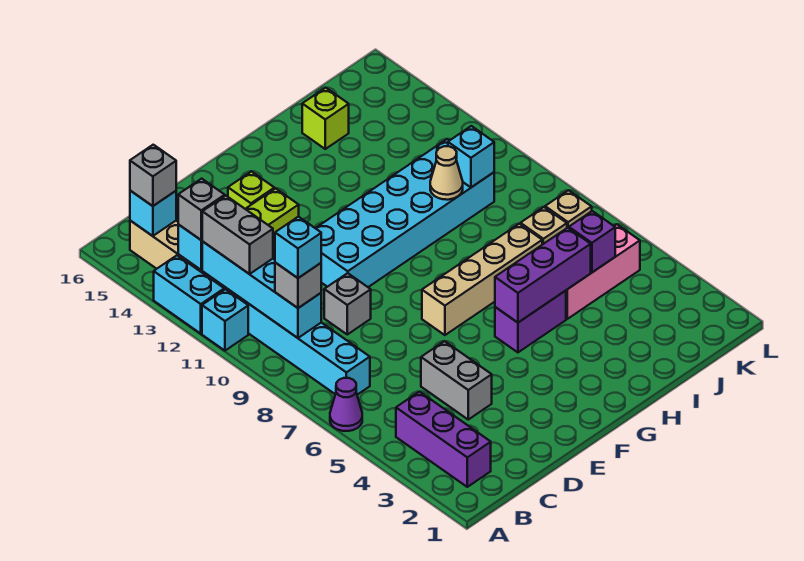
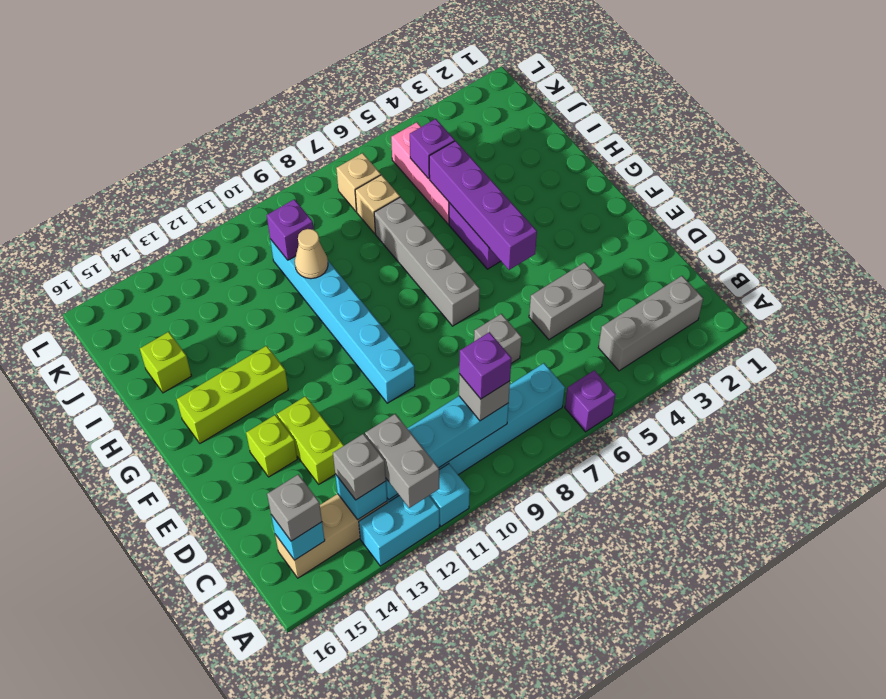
purple 1x1 cone [330,378,362,431] -> purple 1x1 brick [565,370,616,432]
purple 1x3 brick [396,392,491,487] -> grey 1x3 brick [598,276,703,371]
cyan 1x1 brick [275,217,321,278] -> purple 1x1 brick [459,332,512,399]
grey 1x2 brick [202,196,273,274] -> grey 1x2 brick turned to [365,414,439,508]
grey 1x1 brick [324,273,371,334] -> grey 1x1 brick moved to [474,314,522,363]
cyan 2x6 brick [316,139,494,287] -> cyan 1x6 brick [270,239,415,403]
tan 1x4 brick [422,224,542,335] -> grey 1x4 brick [374,197,480,326]
purple 1x3 brick [495,228,591,323] -> purple 1x4 brick [429,141,537,270]
none -> lime 1x3 brick [177,346,288,443]
cyan 1x1 brick [448,126,494,187] -> purple 1x1 brick [267,199,314,260]

